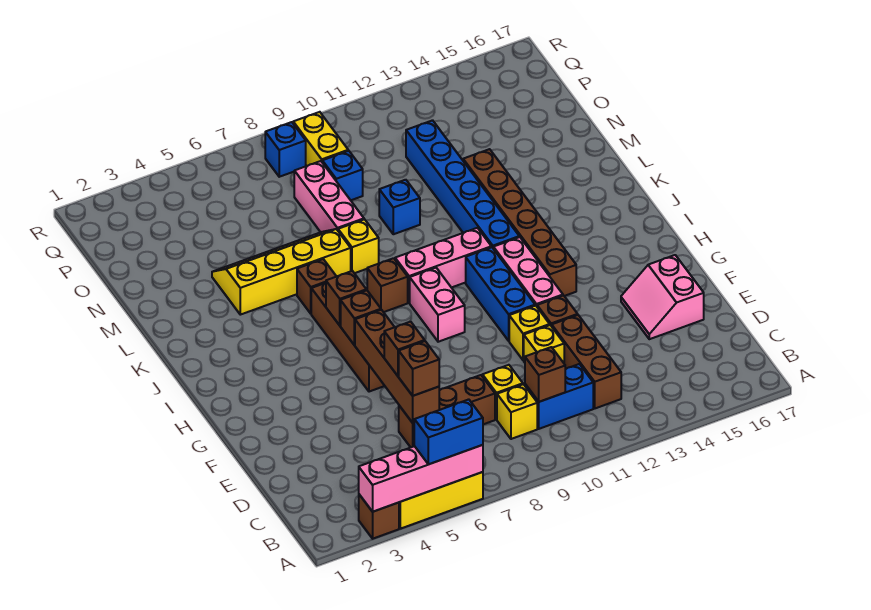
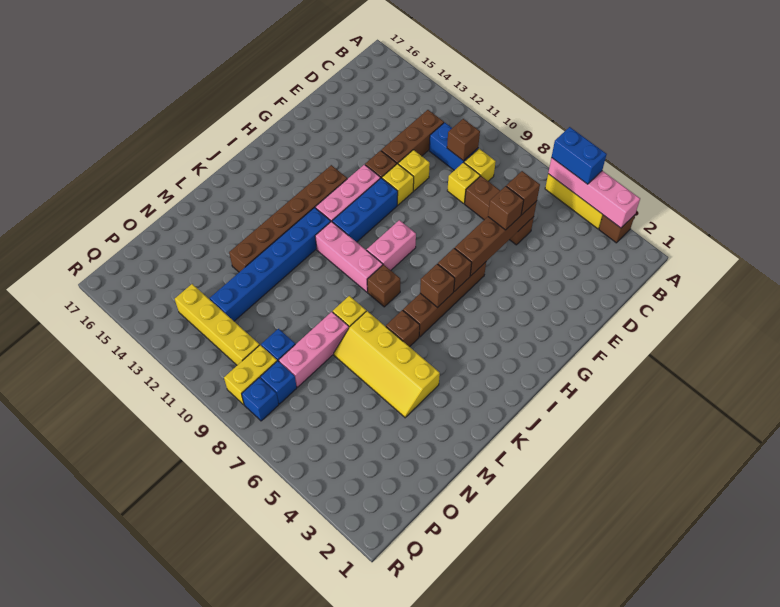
pink 2x2 slope [621,255,704,339] -> none
blue 1x1 brick [379,180,420,234] -> blue 1x1 brick moved to [260,361,297,404]
none -> yellow 1x4 brick [175,284,259,365]

